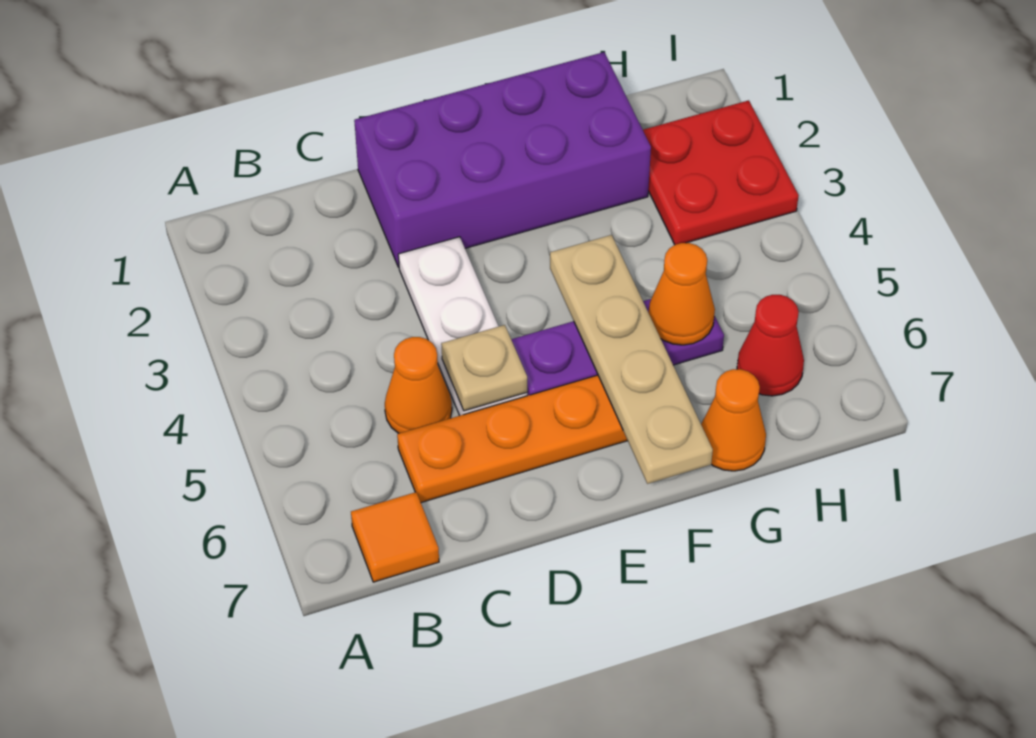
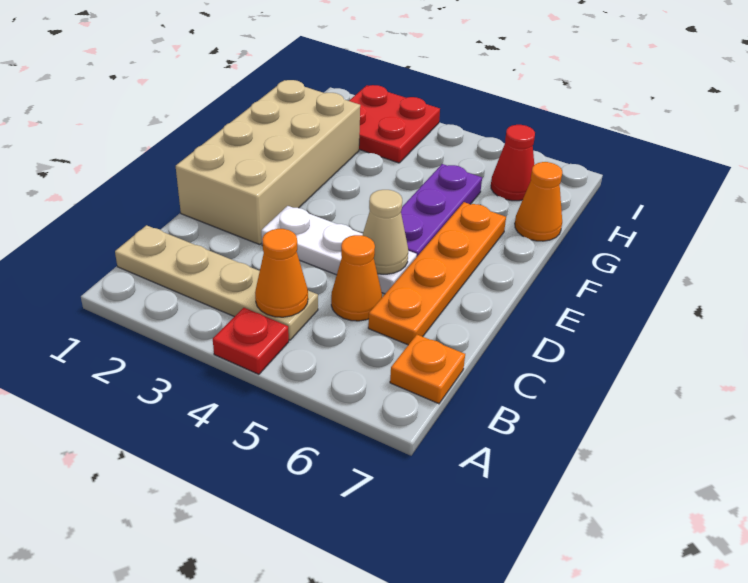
none -> red 1x1 plate [213,308,289,374]
orange 1x1 tile [351,492,439,582] -> orange 1x1 plate [390,335,465,404]
purple 2x4 brick [354,52,651,267] -> tan 2x4 brick [176,80,360,245]
tan 1x1 plate [441,325,527,411] -> tan 1x1 cone [362,190,408,274]
tan 1x4 plate [550,235,713,484] -> tan 1x4 plate moved to [115,225,318,340]
orange 1x1 cone [649,243,715,345] -> orange 1x1 cone moved to [255,229,308,317]

